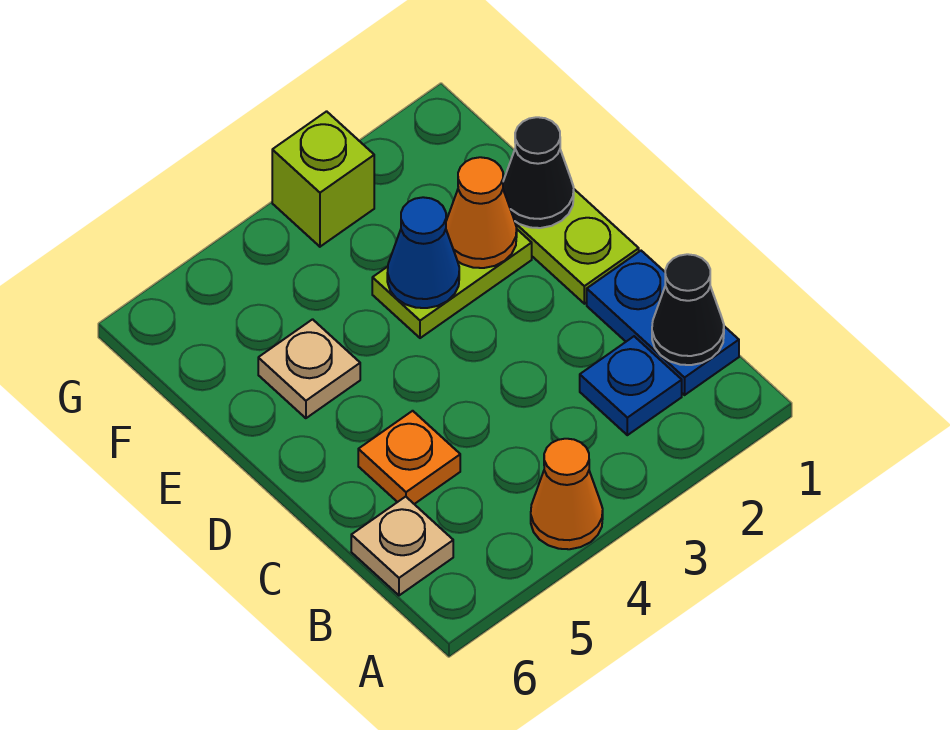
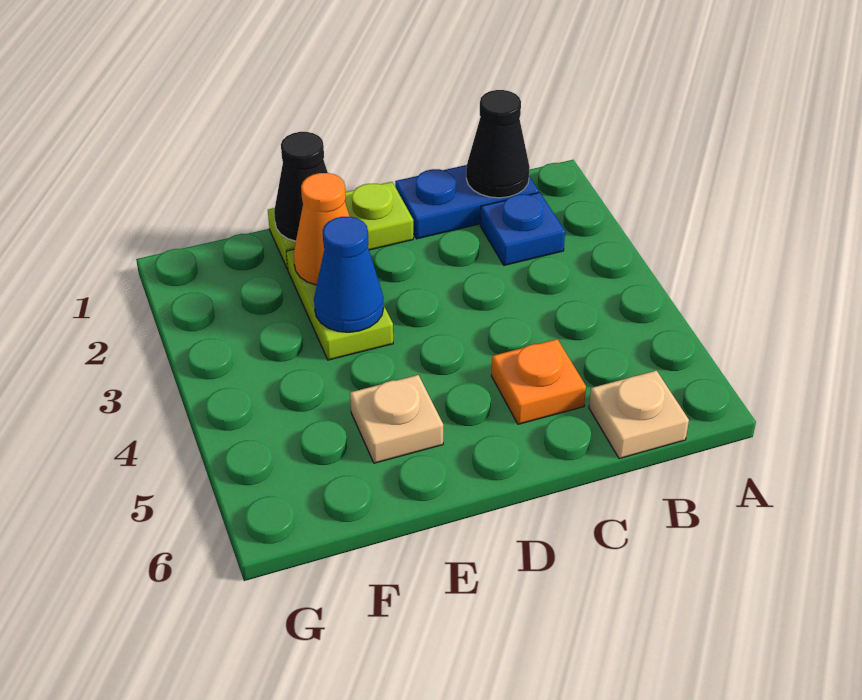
orange 1x1 cone [531,439,603,549] -> none
lime 1x1 brick [272,111,374,247] -> none

